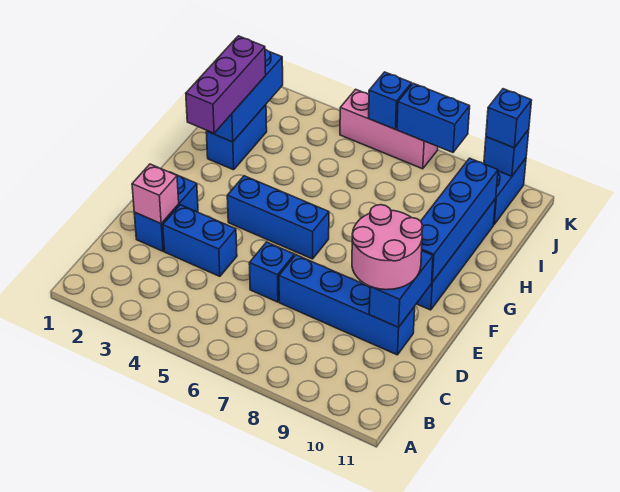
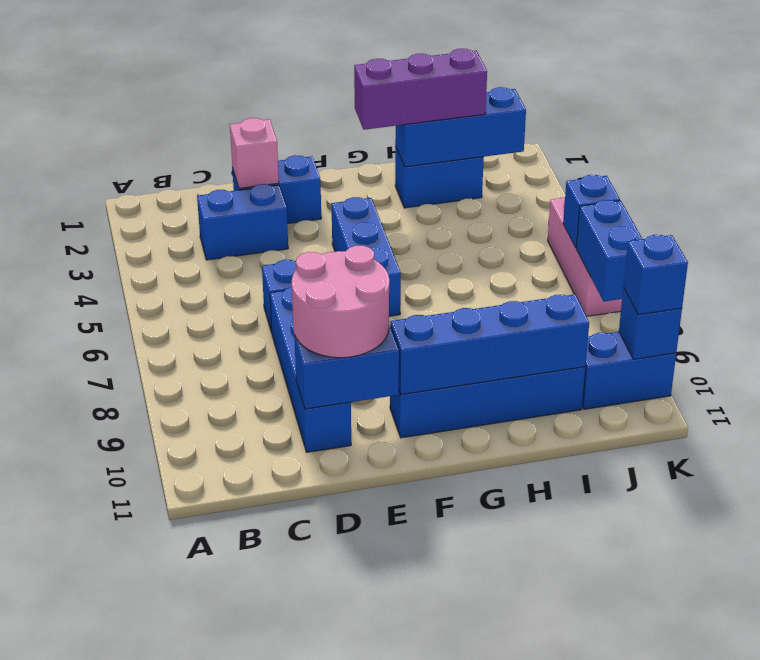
blue 1x2 brick [163,205,237,276] -> blue 1x2 brick turned to [197,184,288,260]

